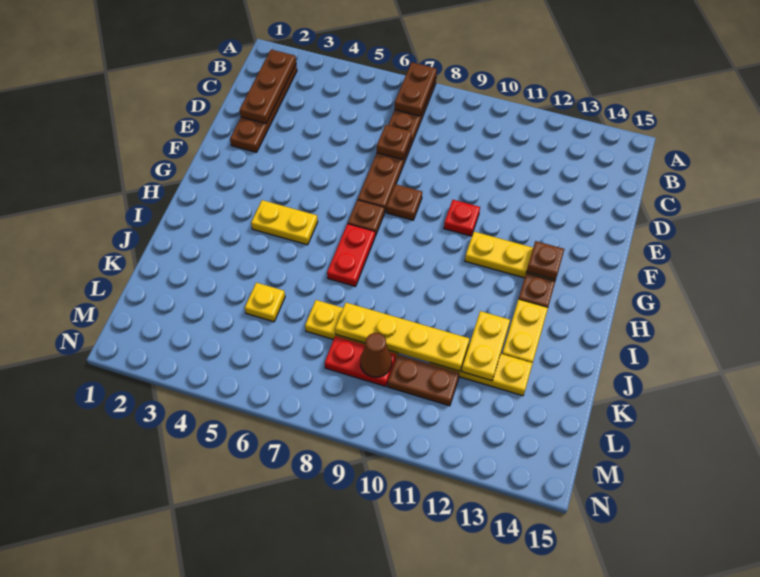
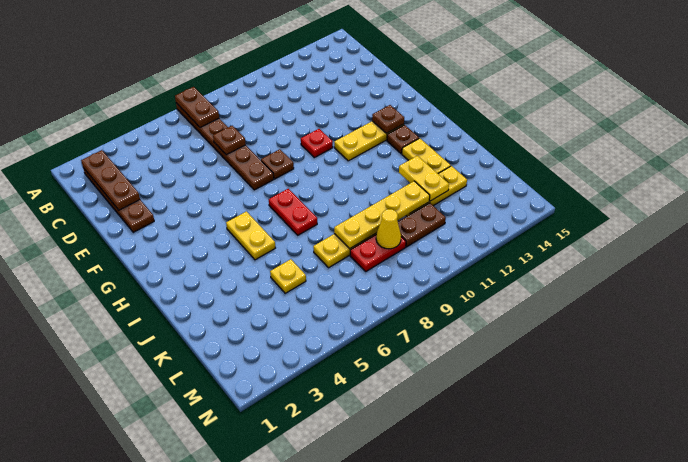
brown 1x1 plate [348,200,384,236] -> none
yellow 1x2 plate [251,200,318,245] -> yellow 1x2 plate turned to [226,211,275,260]
brown 1x1 cone [360,333,392,377] -> yellow 1x1 cone [376,209,401,249]

